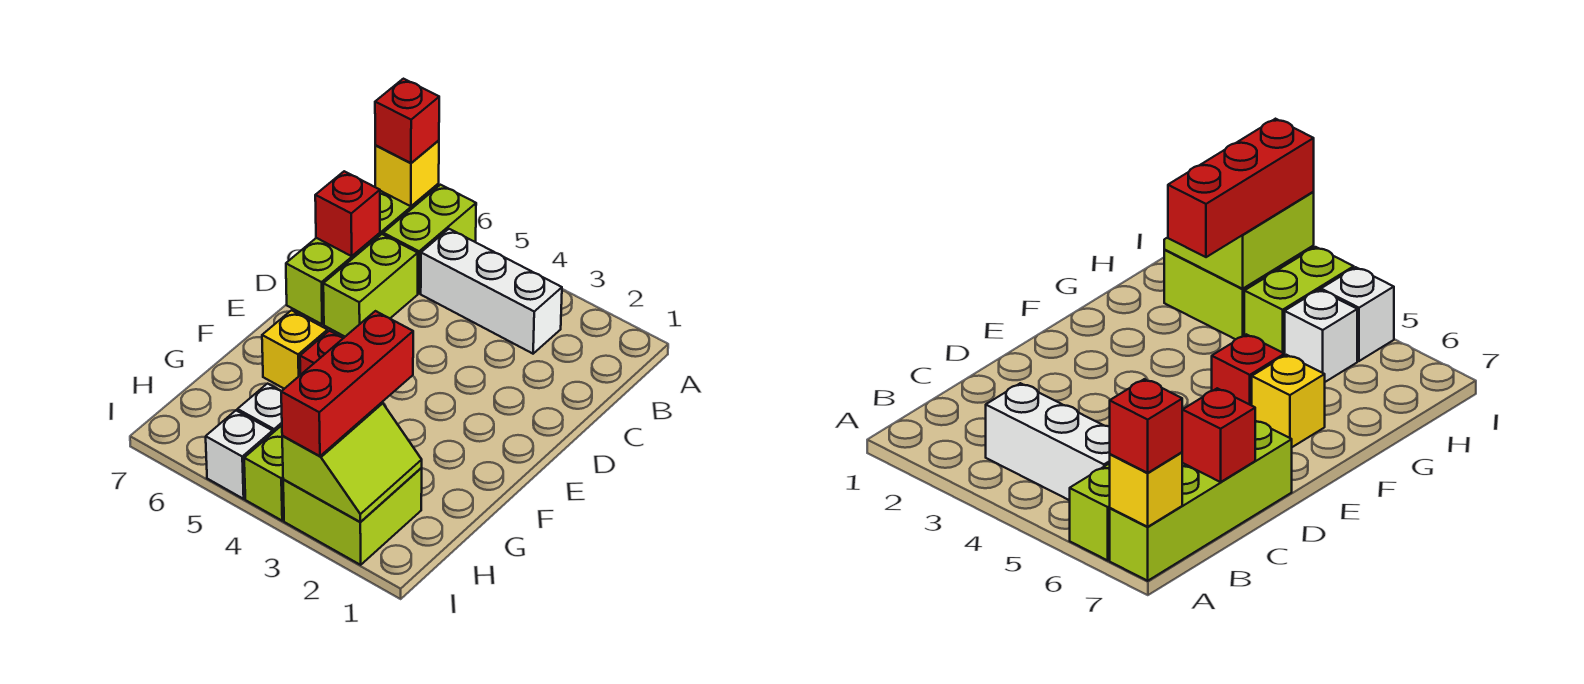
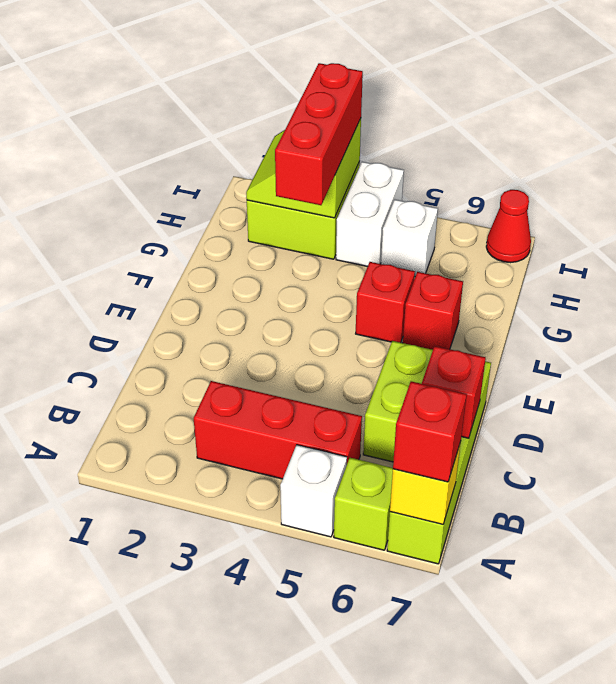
lime 1x2 brick [383,185,476,293] -> lime 1x1 brick [334,458,393,550]
white 1x3 brick [421,229,562,354] -> red 1x3 brick [194,381,362,479]
yellow 1x1 brick [262,310,328,389] -> red 1x1 brick [403,272,463,350]
lime 1x2 brick [244,426,284,521] -> white 1x2 brick [336,162,404,267]
white 1x1 brick [206,411,273,499] -> white 1x1 brick moved to [280,445,347,537]
none -> red 1x1 cone [486,190,531,263]

